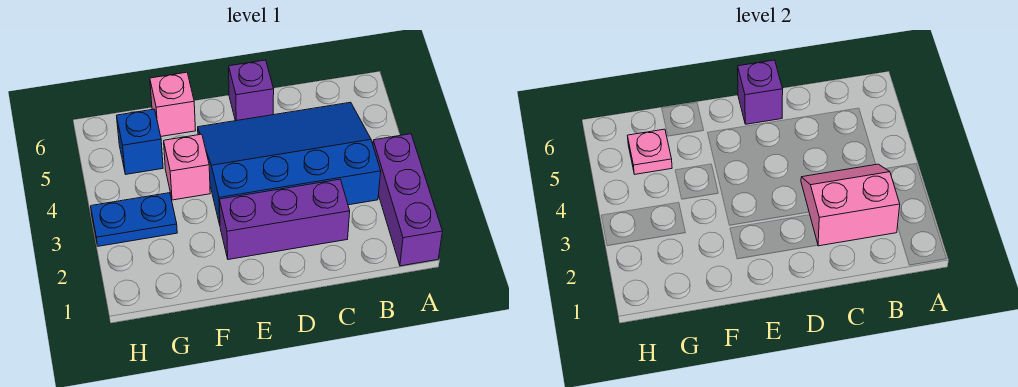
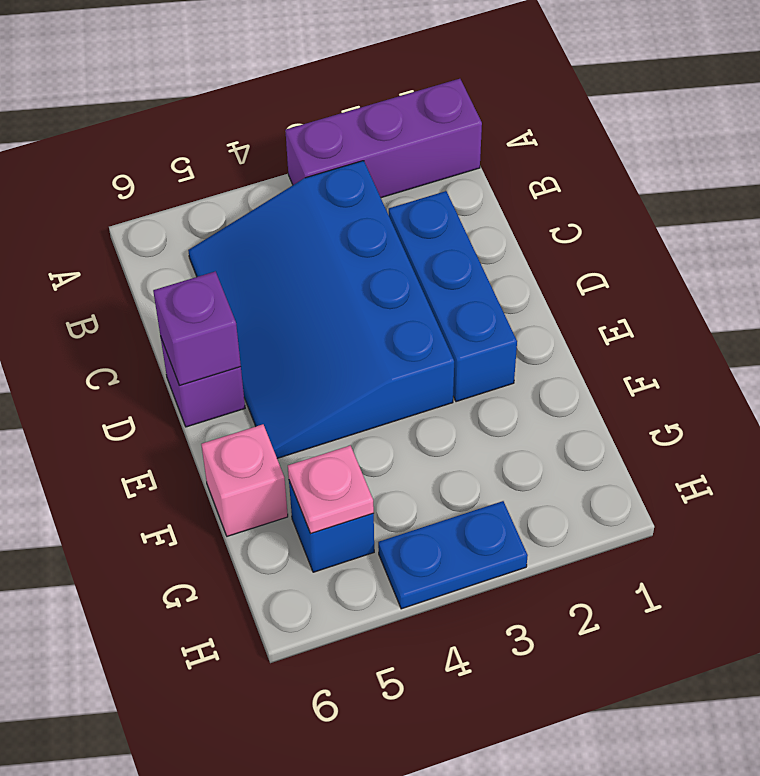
pink 2x2 slope [801,164,900,246] -> none
purple 1x3 brick [219,179,350,260] -> blue 1x3 brick [389,191,517,402]
pink 1x1 brick [164,134,210,200] -> none
blue 1x2 plate [91,193,177,246] -> blue 1x2 plate turned to [378,501,528,609]

